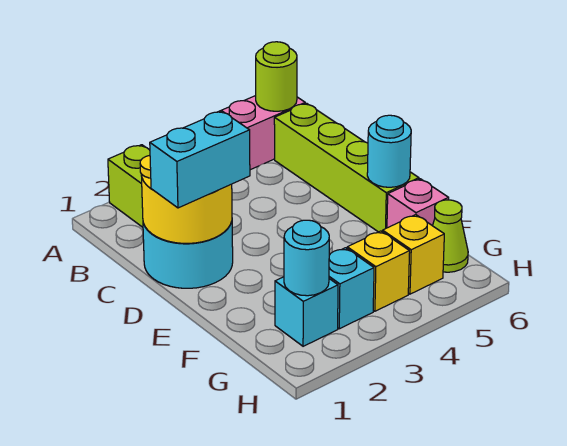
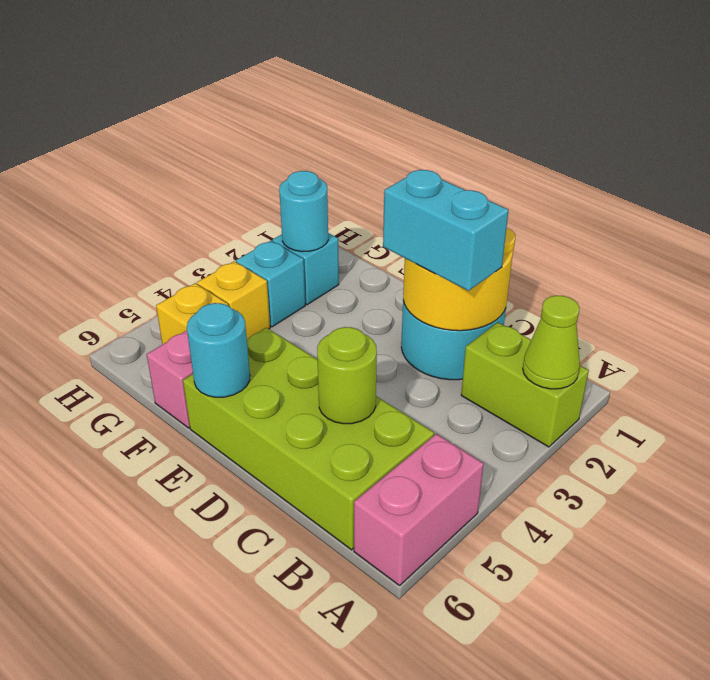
lime 1x1 round brick [256,42,297,111] -> lime 1x1 round brick moved to [317,327,377,424]
lime 1x4 brick [274,103,419,232] -> lime 2x4 brick [183,328,434,550]
cyan 1x2 brick [150,111,250,208] -> cyan 1x2 brick turned to [383,170,509,291]
lime 1x1 cone [433,200,468,272] -> lime 1x1 cone moved to [523,296,580,389]

